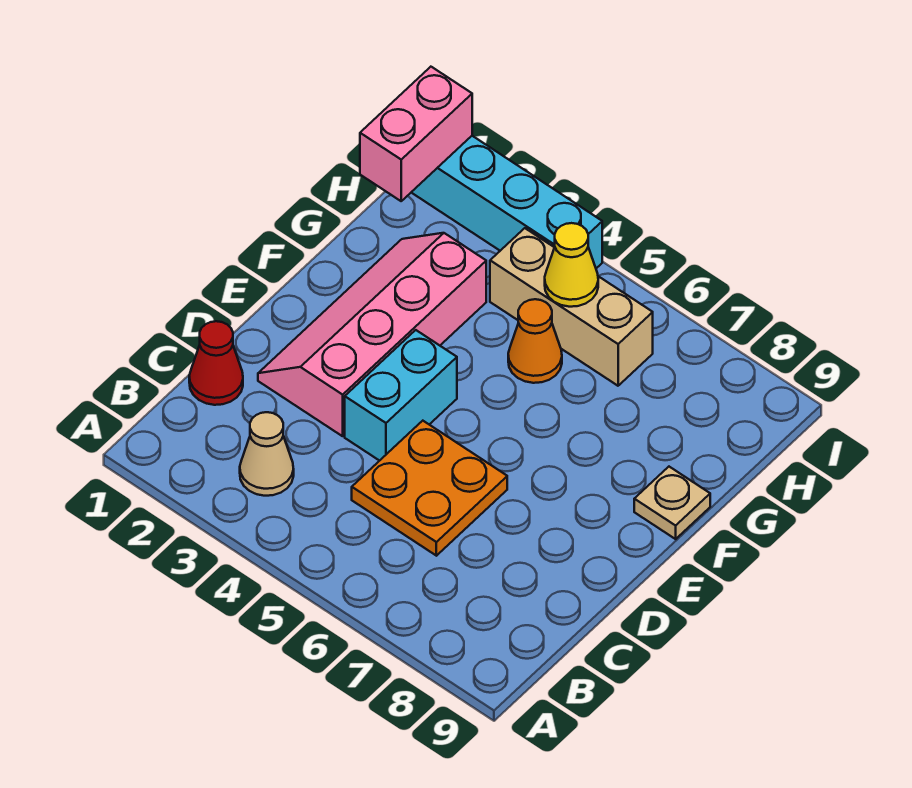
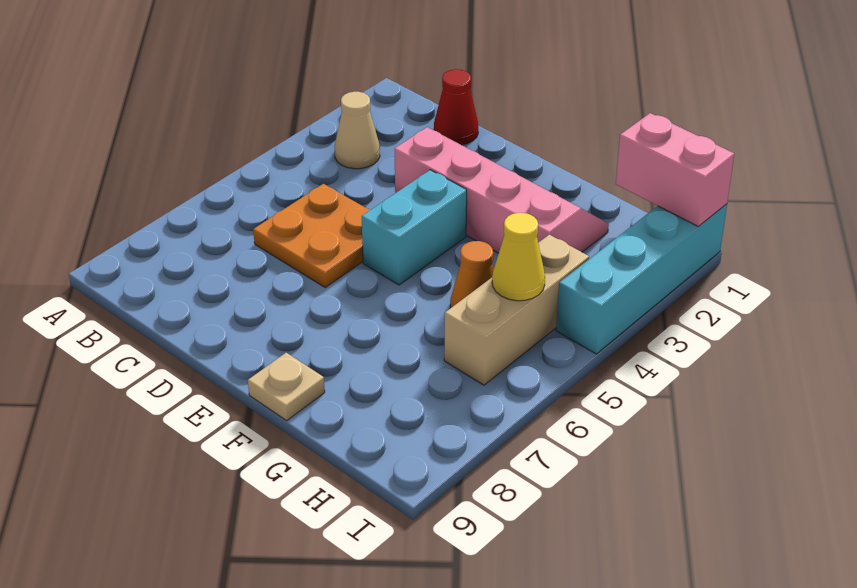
cyan 1x2 brick [345,330,457,461] -> cyan 1x2 brick turned to [362,170,467,285]

